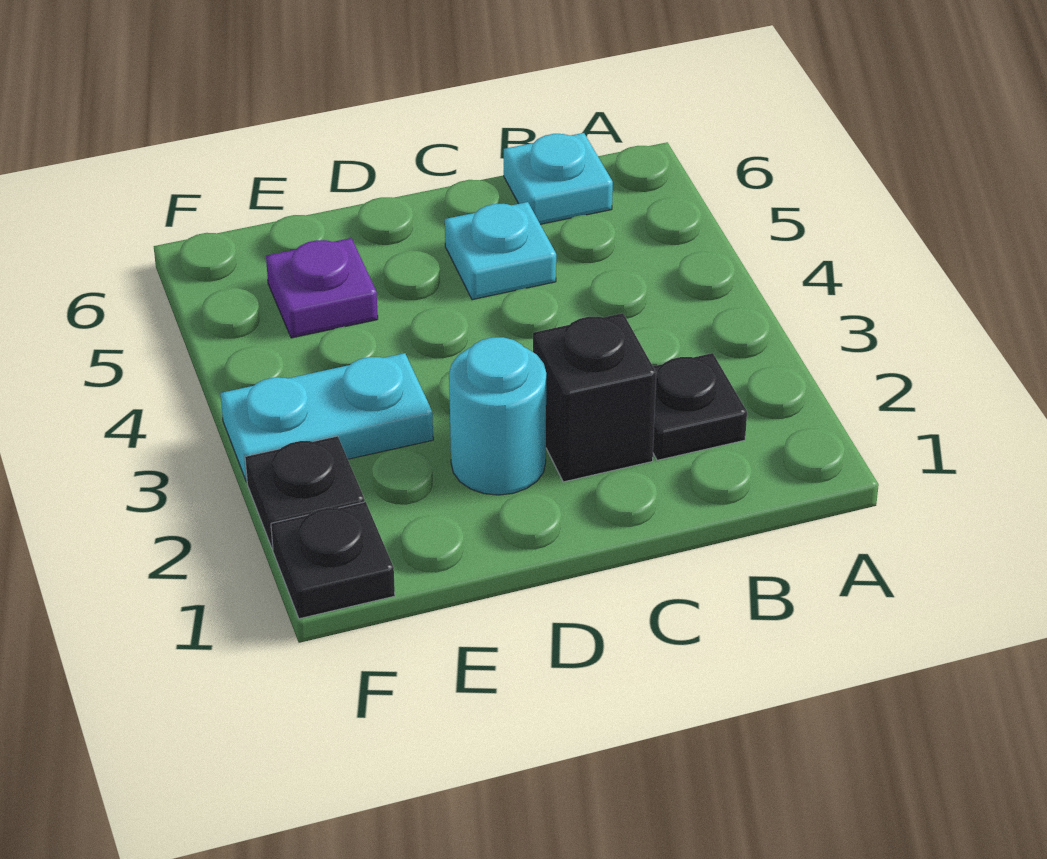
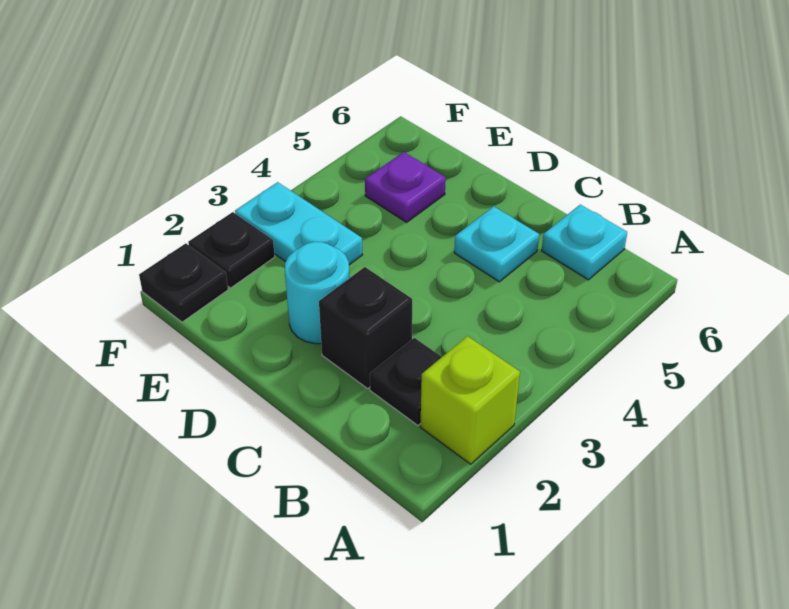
none -> lime 1x1 brick [420,336,520,464]

